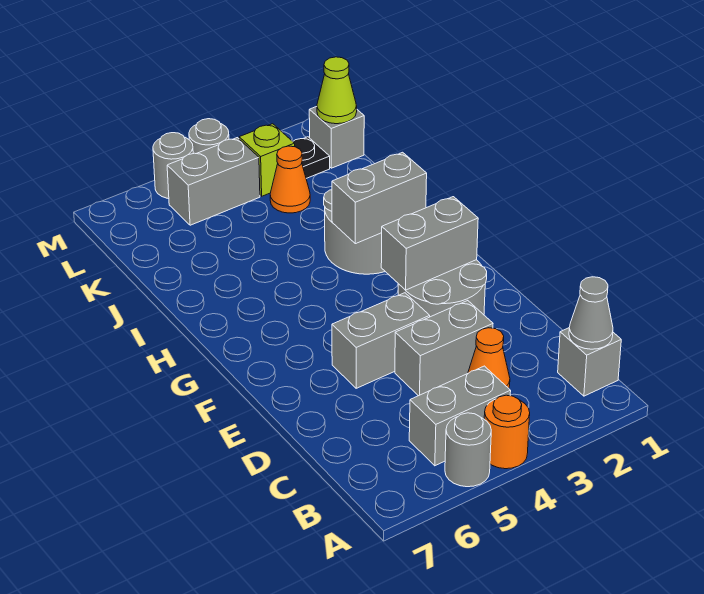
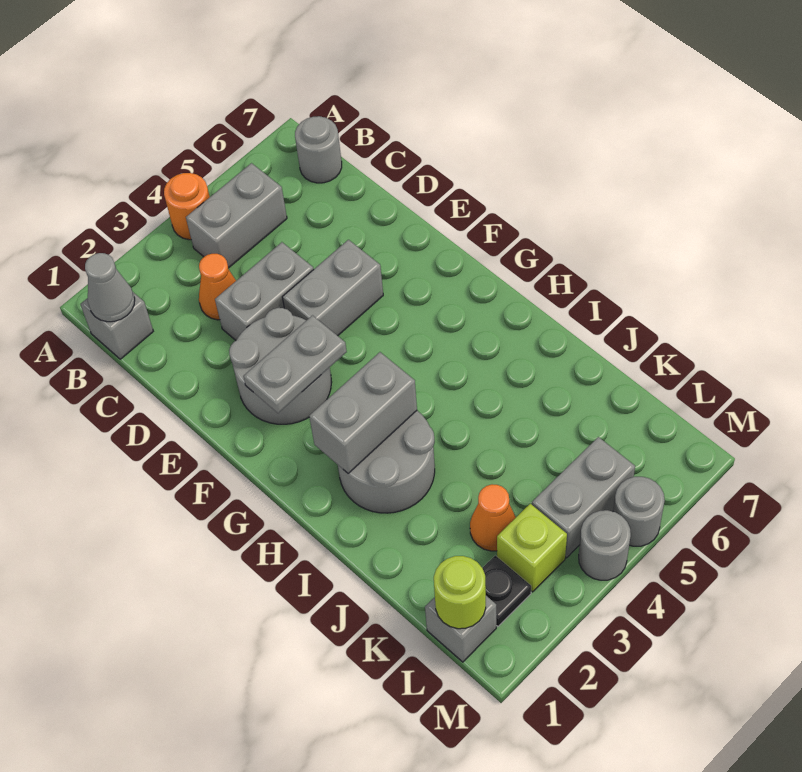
grey 1x1 round brick [445,413,491,487] -> grey 1x1 round brick moved to [295,116,342,183]
grey 1x2 brick [381,197,478,290] -> grey 1x2 plate [243,316,347,413]
lime 1x1 cone [317,57,357,124] -> lime 1x1 round brick [434,556,486,629]

